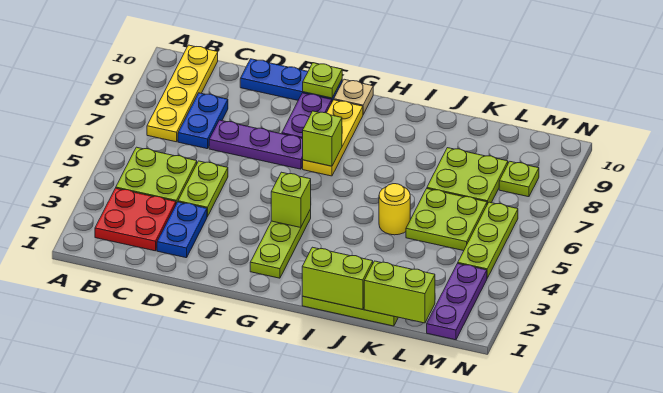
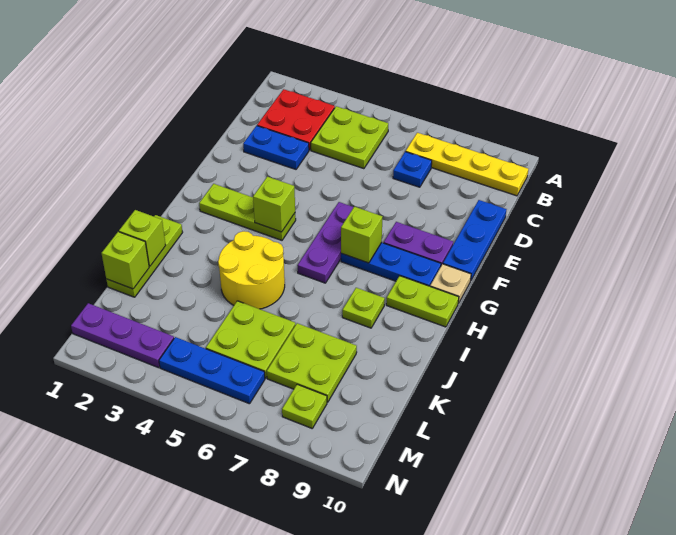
blue 1x2 plate [178,93,228,149] -> blue 1x1 plate [393,152,432,187]
lime 1x2 plate [178,161,228,217] -> lime 1x2 plate moved to [386,276,459,327]
purple 1x3 plate [209,120,303,169] -> purple 1x3 plate moved to [297,202,354,283]
lime 1x1 plate [303,63,342,98] -> lime 1x1 plate moved to [342,288,385,328]
yellow 1x3 plate [303,100,363,176] -> blue 1x3 plate [341,243,441,286]
lime 1x2 brick [302,247,373,309] -> lime 1x1 brick [119,210,166,266]
yellow 1x1 round brick [379,184,410,235] -> yellow 2x2 round brick [218,231,285,309]
lime 1x2 brick [364,261,435,323] -> lime 1x1 brick [101,232,149,289]
lime 1x3 plate [458,202,518,278] -> blue 1x3 plate [159,337,265,404]

